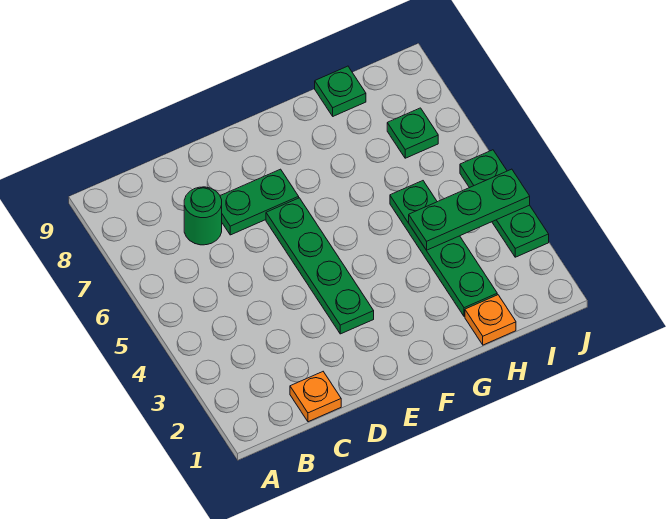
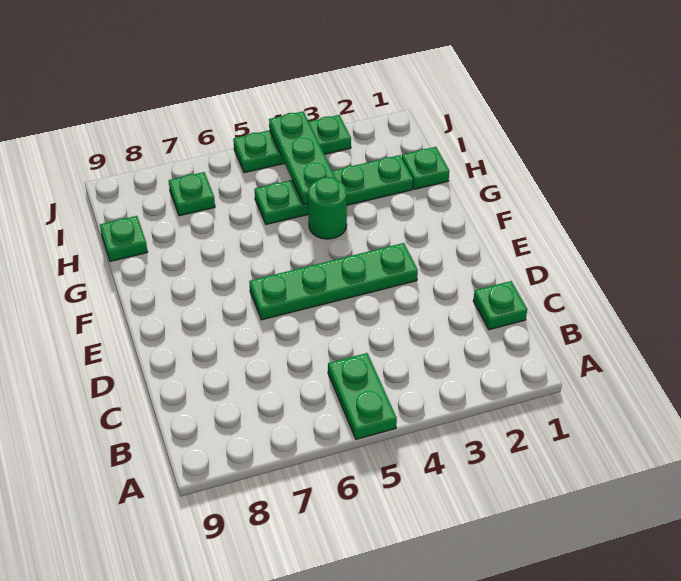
orange 1x1 plate [290,372,341,422] -> green 1x1 plate [473,281,527,330]
green 1x1 round brick [184,187,222,245] -> green 1x1 round brick moved to [308,177,347,239]
green 1x2 plate [220,169,299,235] -> green 1x2 plate moved to [328,353,397,439]
orange 1x1 plate [465,295,516,345] -> green 1x1 plate [402,147,449,189]

